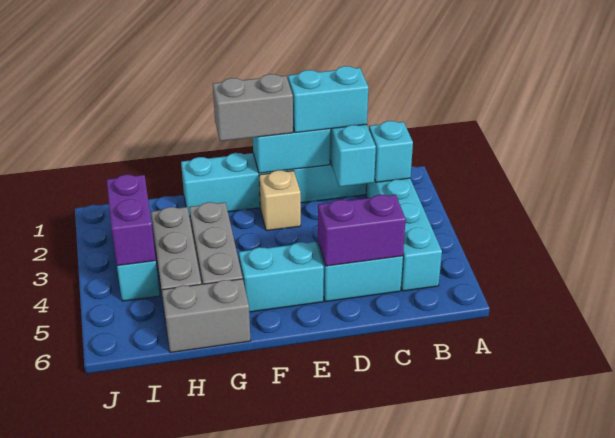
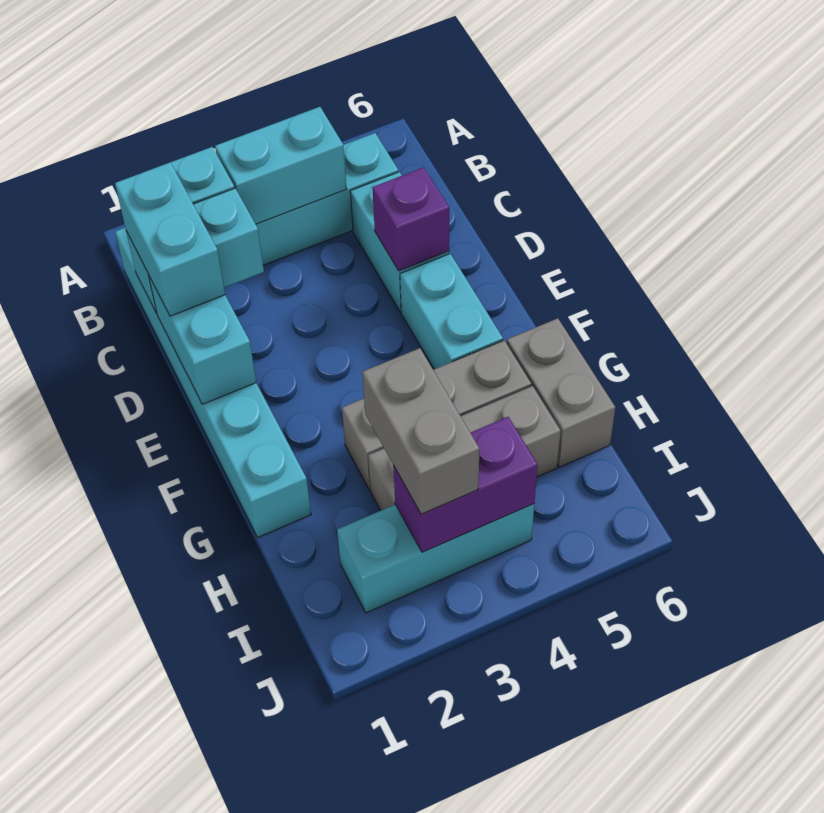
none -> cyan 1x2 brick [215,107,347,224]
purple 1x2 brick [318,195,406,266] -> purple 1x1 brick [372,167,449,271]
grey 1x2 brick [213,74,293,141] -> grey 1x2 brick moved to [362,348,479,514]
tan 1x1 brick [259,170,301,231] -> none

